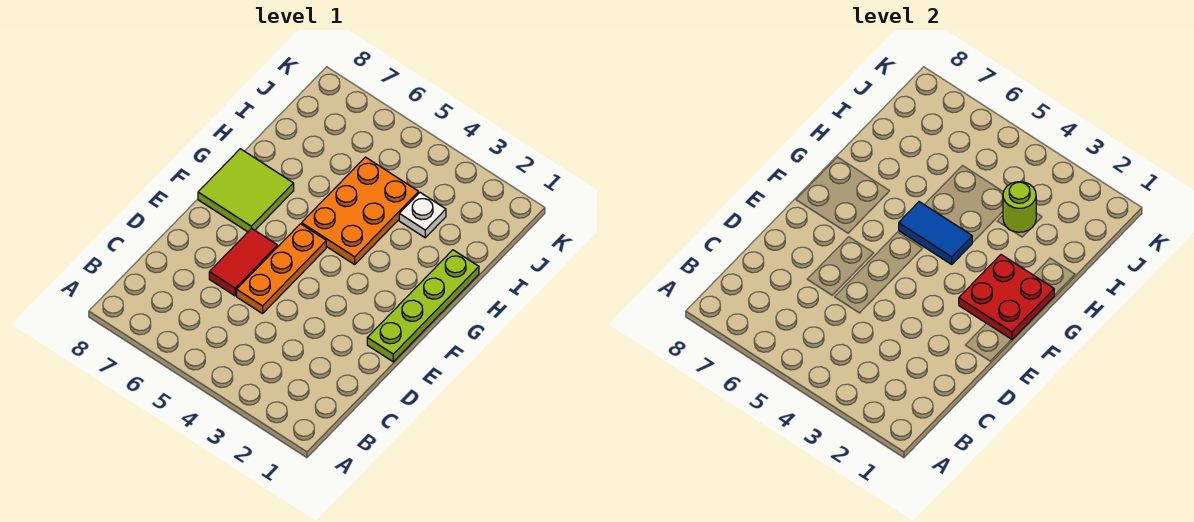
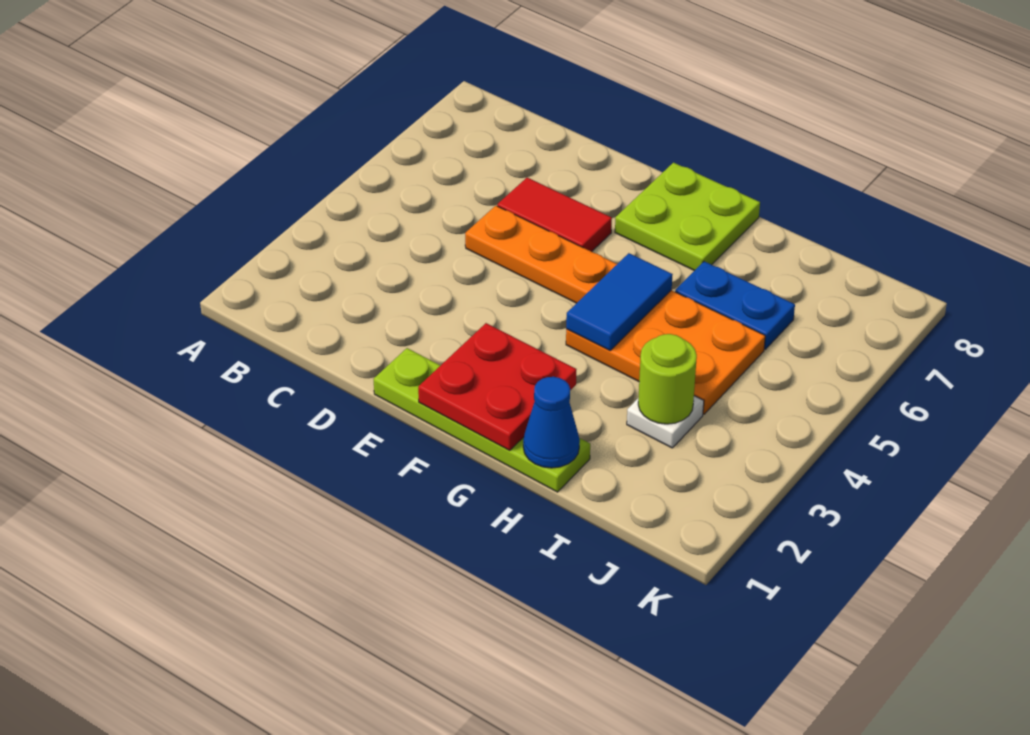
lime 2x2 tile [198,149,294,232] -> lime 2x2 plate [615,163,760,271]
none -> blue 1x1 cone [523,377,580,468]
none -> blue 1x2 plate [675,261,795,349]

